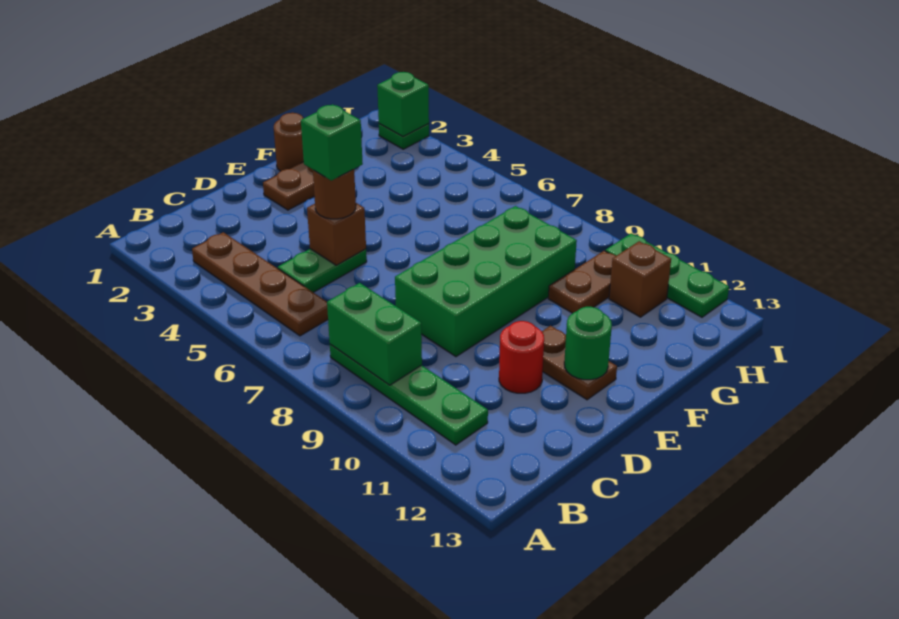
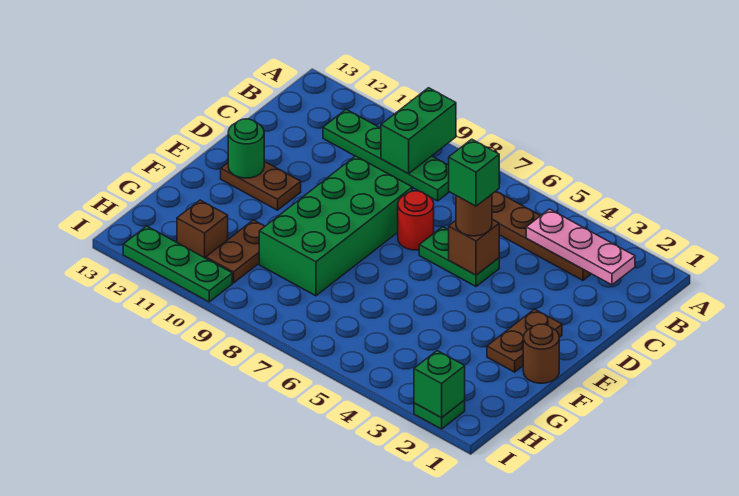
none -> pink 1x3 plate [526,209,635,285]
green 1x2 brick [327,283,422,385] -> green 1x2 brick turned to [381,88,456,174]
green 1x2 plate [278,249,367,292] -> green 1x2 plate turned to [419,227,499,287]
red 1x1 round brick [499,321,544,393] -> red 1x1 round brick moved to [398,191,434,250]

